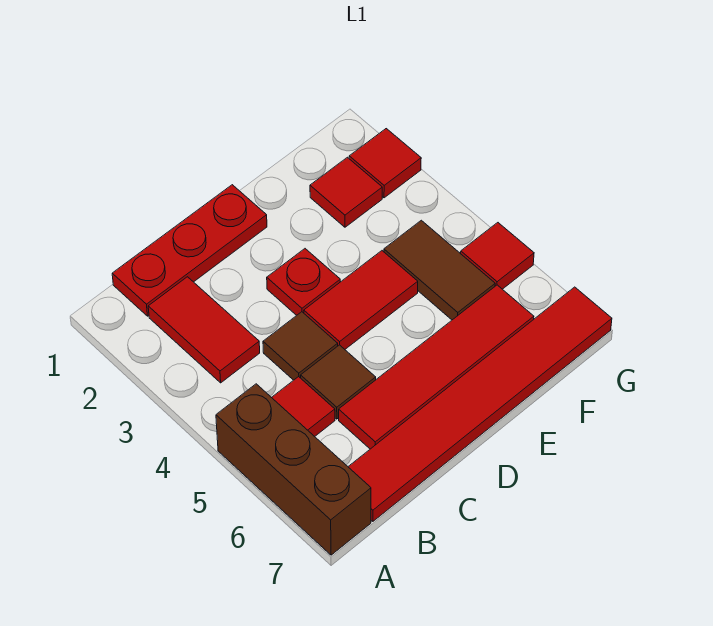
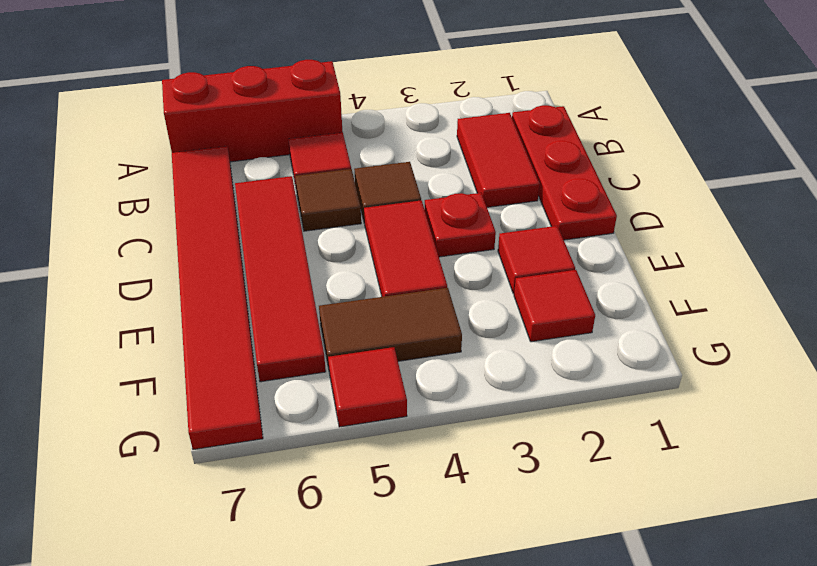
brown 1x3 brick [216,384,371,555] -> red 1x3 brick [162,60,343,162]
red 1x2 tile [148,277,260,383] -> red 1x2 tile turned to [457,113,540,207]
red 1x1 tile [349,129,421,198] -> red 1x1 tile moved to [498,226,575,293]

